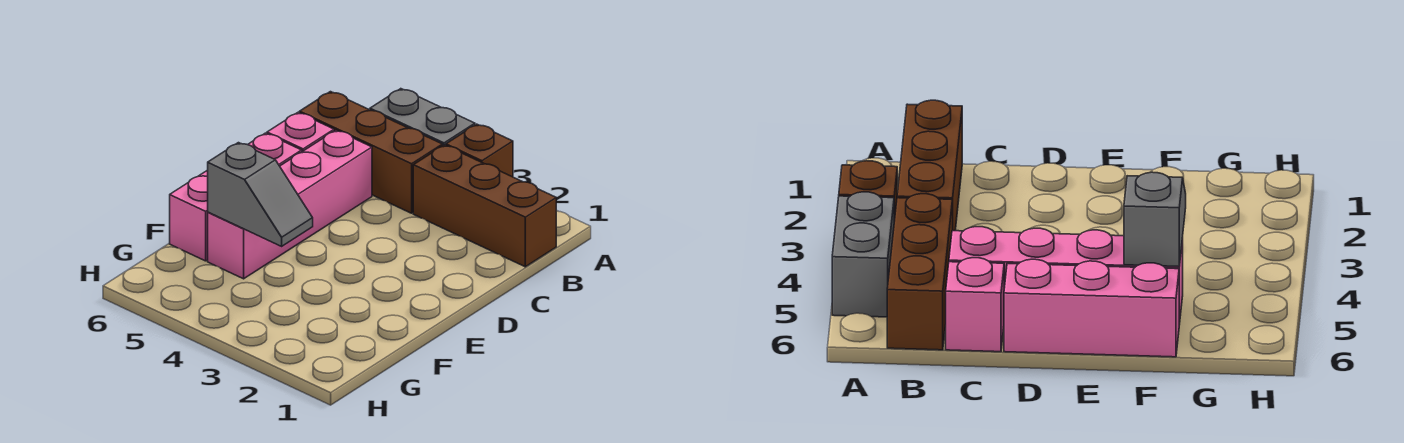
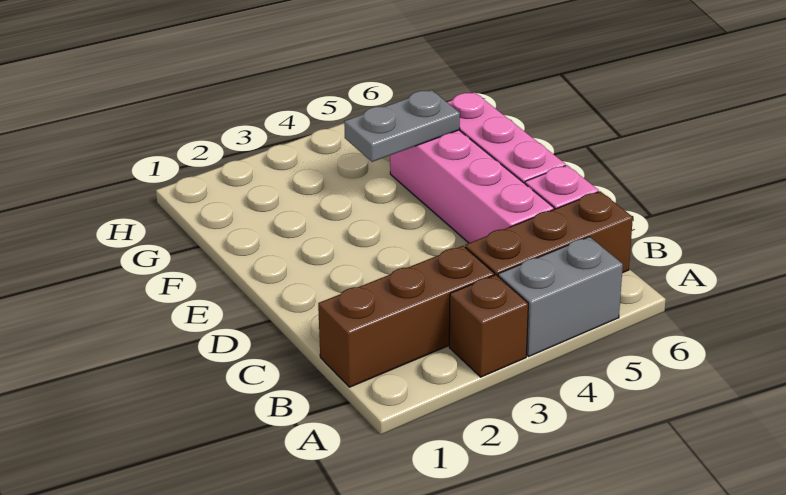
grey 1x2 slope [208,143,313,246] -> grey 1x2 plate [344,90,460,162]

